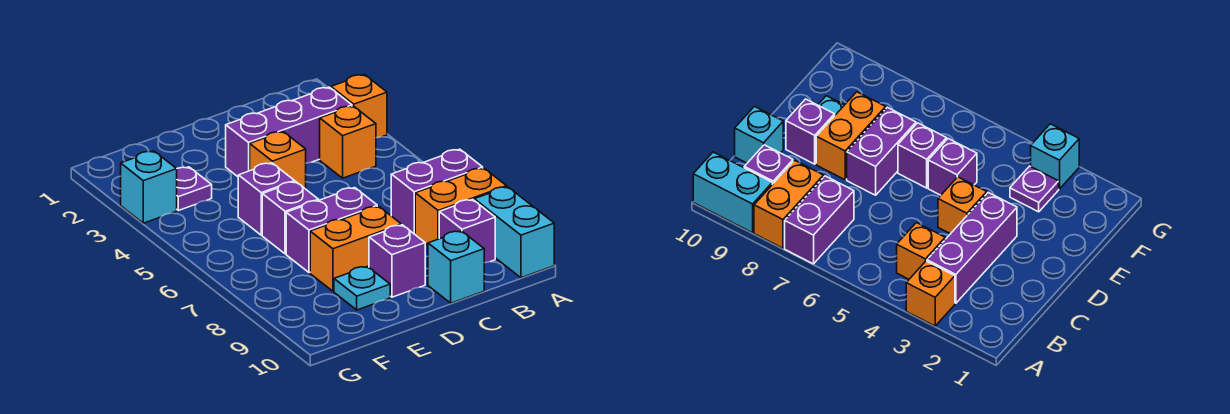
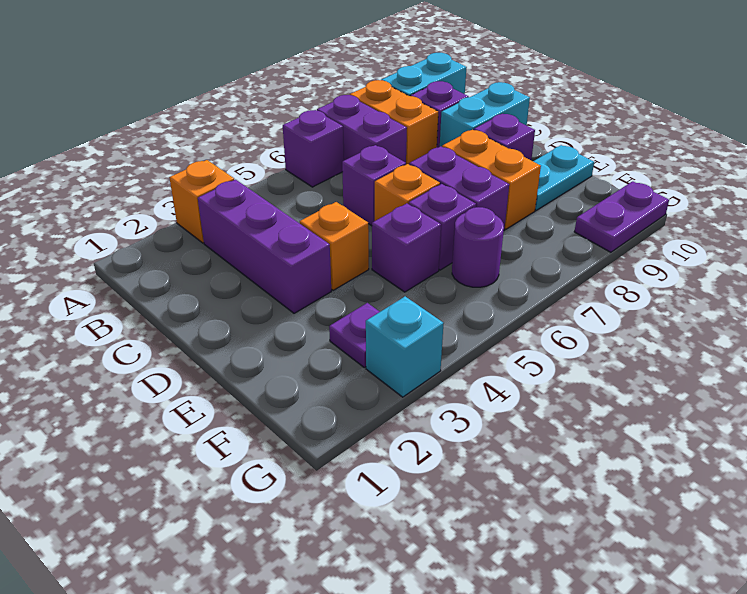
none -> purple 1x1 brick [283,110,344,187]
orange 1x1 brick [320,106,376,178] -> orange 1x1 brick moved to [375,164,440,221]
none -> purple 1x1 brick [342,145,406,226]
cyan 1x1 brick [428,231,484,303] -> cyan 1x2 brick [440,82,530,147]
cyan 1x1 plate [334,266,390,310] -> cyan 1x2 plate [533,145,594,210]
none -> purple 1x1 round brick [452,207,504,287]
none -> purple 1x2 plate [574,181,669,252]

